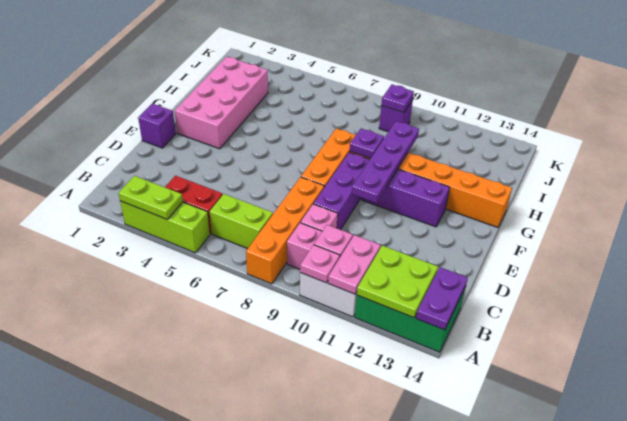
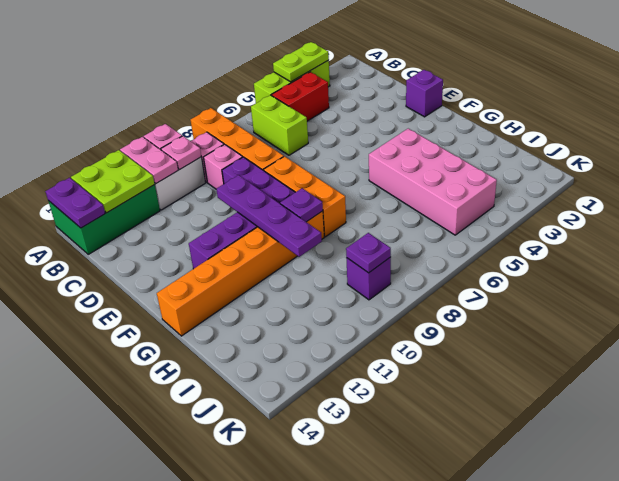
lime 1x2 brick [210,194,273,249] -> lime 1x2 brick turned to [251,95,308,155]
pink 2x4 brick [175,57,268,149] -> pink 2x4 brick moved to [369,129,497,235]

